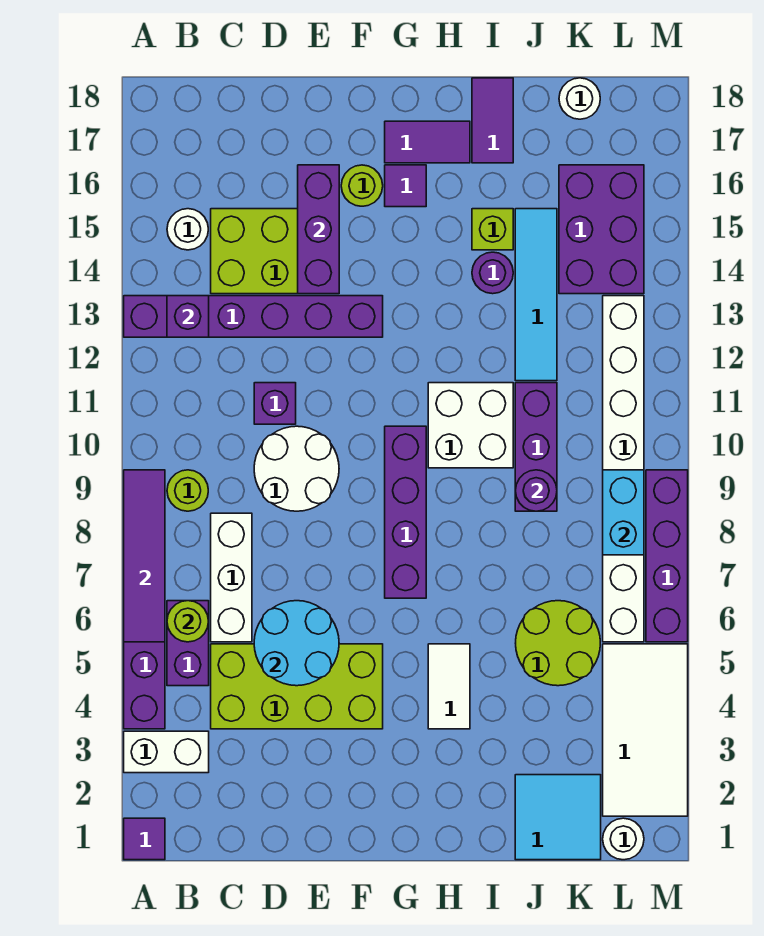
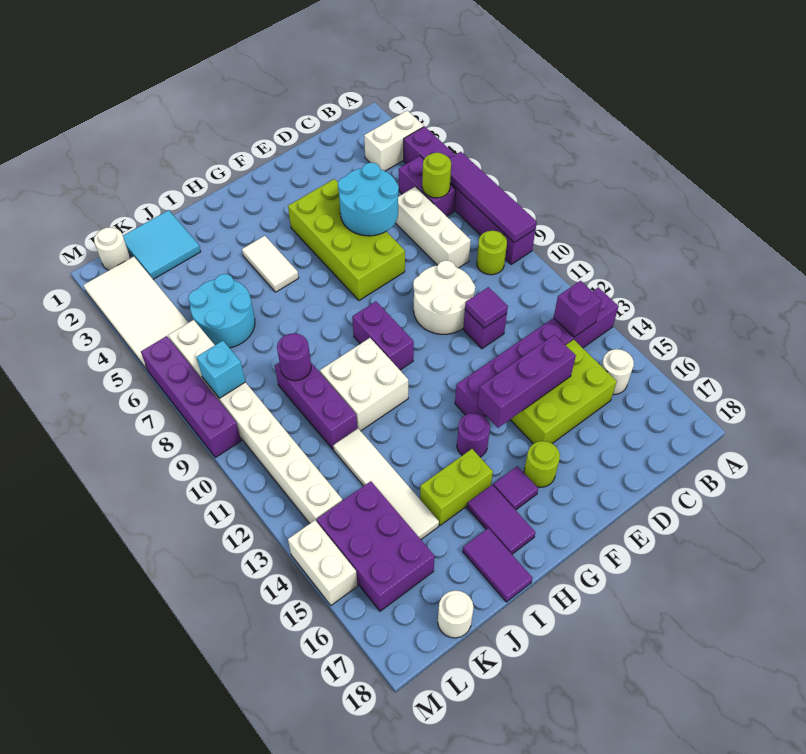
purple 1x1 tile [124,818,165,860] -> purple 1x1 tile moved to [465,287,508,328]
lime 2x4 brick [211,644,383,729] -> lime 2x4 brick turned to [288,179,405,300]
purple 1x3 brick [298,165,339,294] -> purple 1x3 brick turned to [478,335,576,428]
purple 1x4 brick [385,426,426,598] -> purple 1x2 brick [352,301,414,370]
purple 1x2 tile [385,121,470,163] -> purple 1x2 tile turned to [467,485,536,554]
purple 1x1 round brick [472,252,513,294] -> purple 1x1 round brick moved to [457,413,490,457]
lime 1x1 brick [472,209,513,250] -> lime 1x2 brick [420,449,493,525]
lime 2x2 round brick [516,601,600,686] -> cyan 2x2 round brick [188,274,255,348]
cyan 1x4 tile [515,209,557,381] -> white 1x4 tile [333,428,439,539]
cyan 1x2 brick [603,470,644,555] -> cyan 1x1 brick [197,341,245,399]
none -> white 1x2 brick [288,520,358,605]

